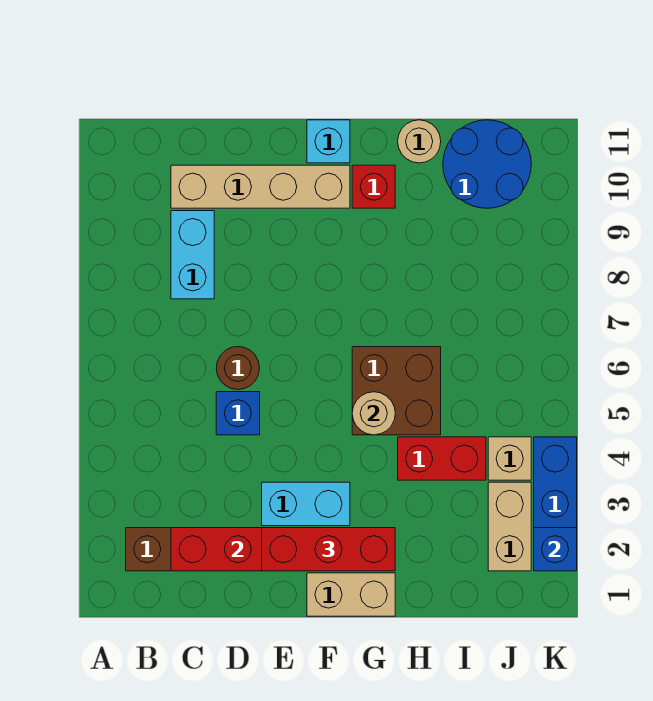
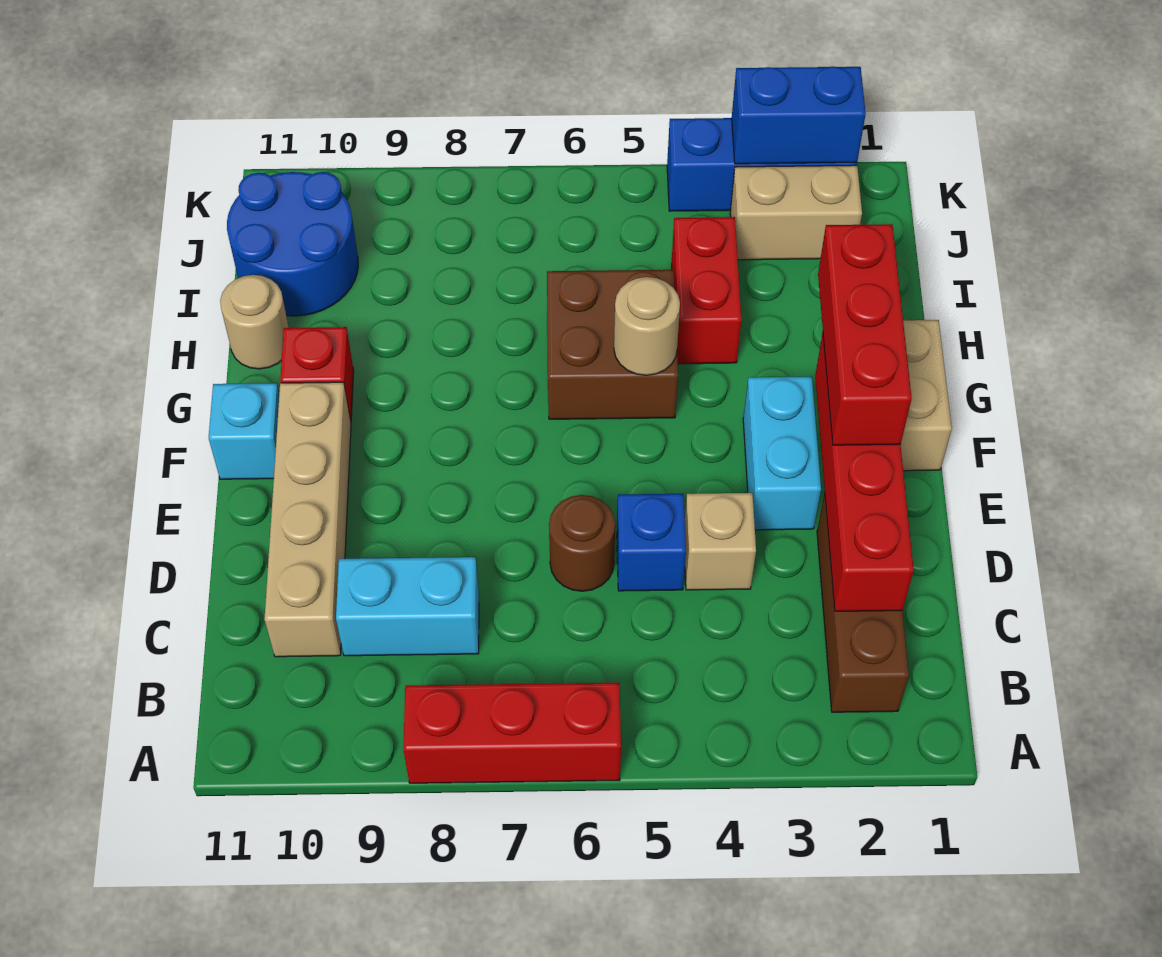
none -> red 1x3 brick [403,683,621,783]
tan 1x1 brick [488,437,531,480] -> tan 1x1 brick moved to [685,493,756,590]
blue 1x1 brick [534,528,577,571] -> blue 1x2 brick [732,67,866,164]

